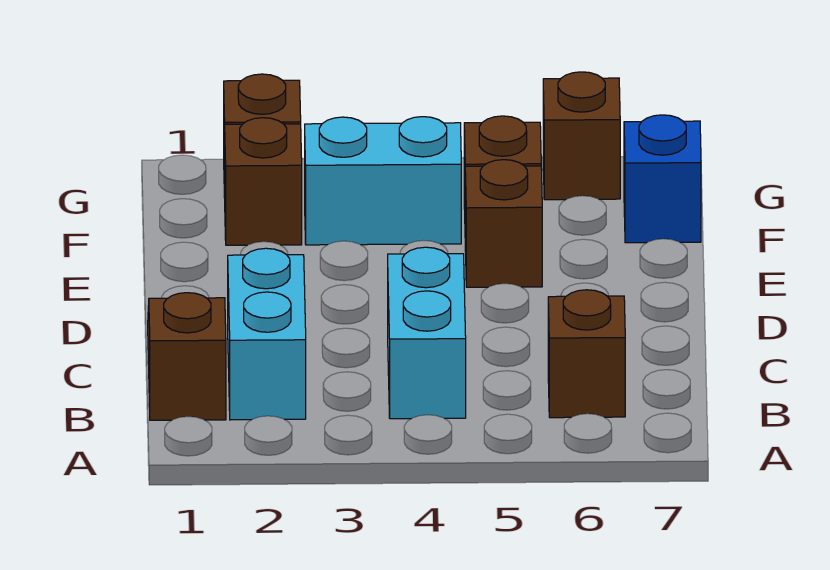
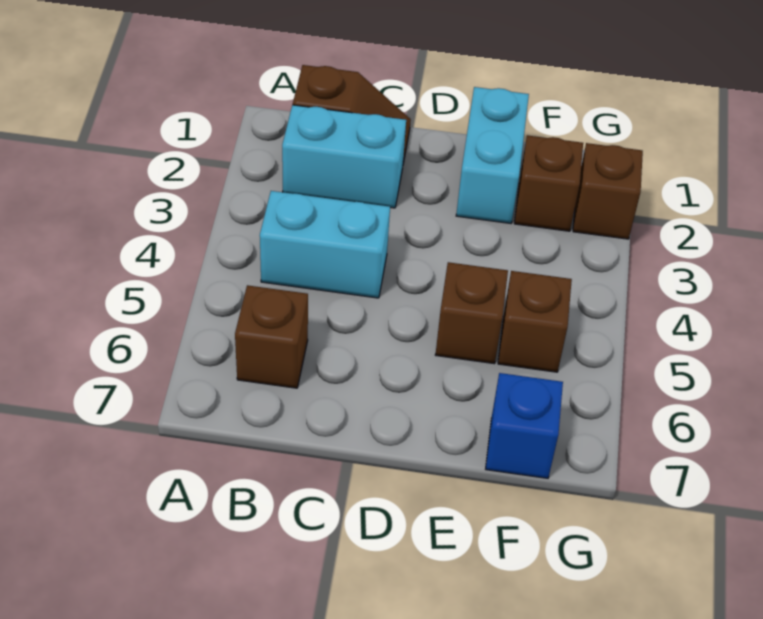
cyan 1x2 brick [305,117,461,245] -> cyan 1x2 brick moved to [456,87,529,223]
brown 1x1 brick [543,72,620,200] -> none

